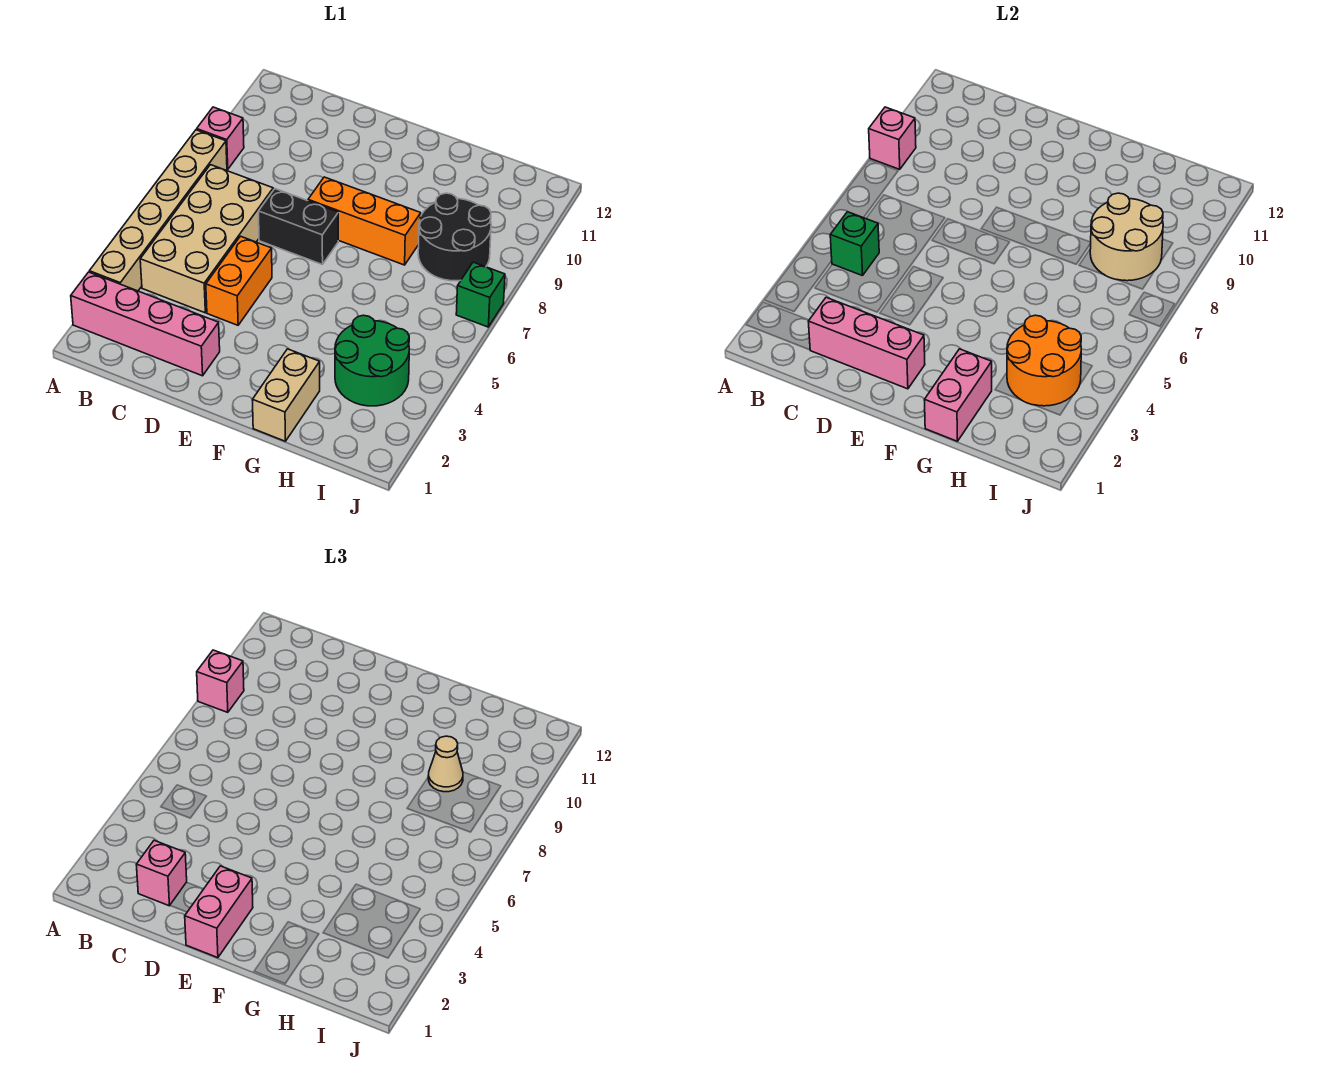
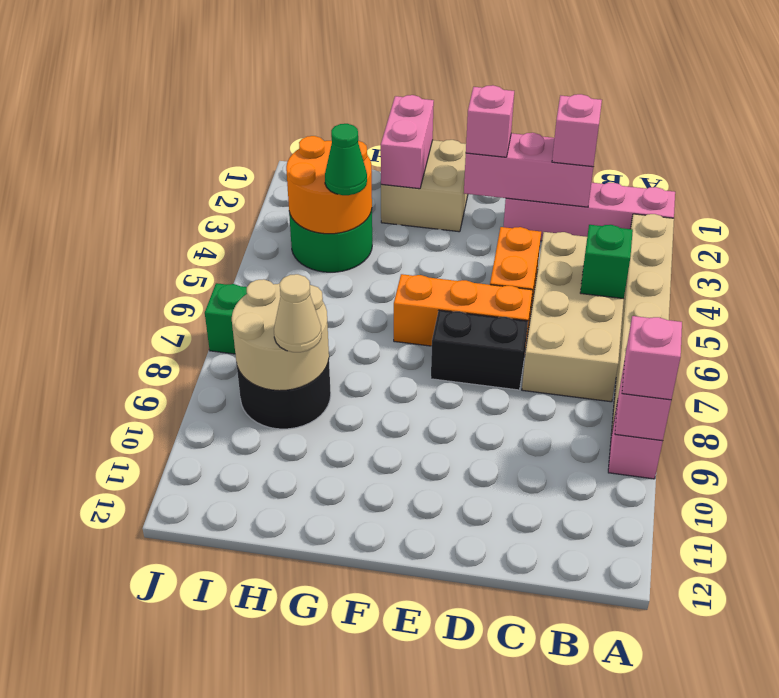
pink 1x2 brick [185,866,253,958] -> pink 1x1 brick [466,85,514,157]
orange 1x3 brick [308,177,421,265] -> orange 1x3 brick moved to [394,274,533,351]
tan 1x2 brick [252,349,320,441] -> tan 2x2 brick [381,140,468,232]
none -> green 1x1 cone [325,124,367,195]

